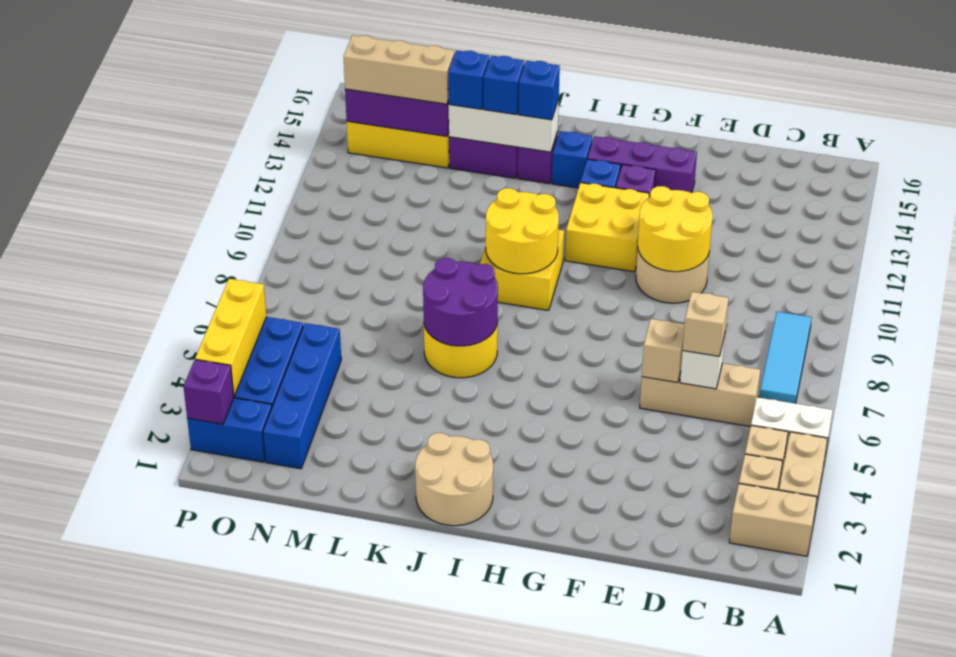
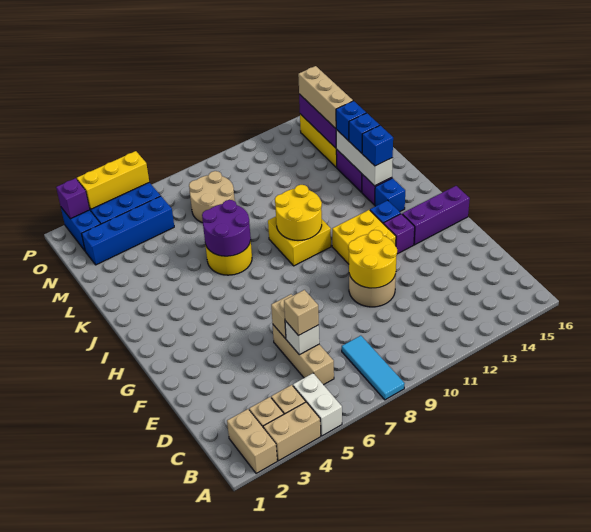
cyan 1x3 tile [759,311,812,404] -> cyan 1x3 tile turned to [342,336,405,400]
purple 1x3 brick [588,136,697,193] -> purple 1x3 brick turned to [402,186,470,245]
tan 2x2 round brick [415,433,493,526] -> tan 2x2 round brick moved to [189,171,235,223]

